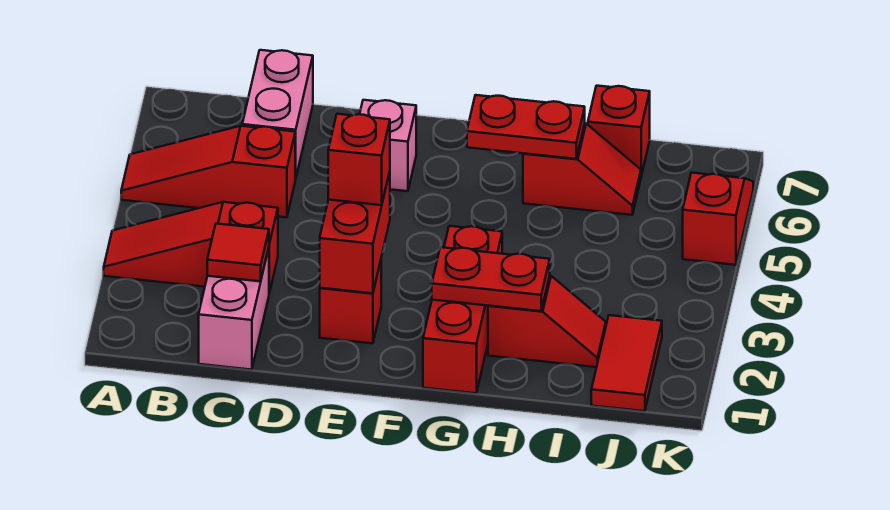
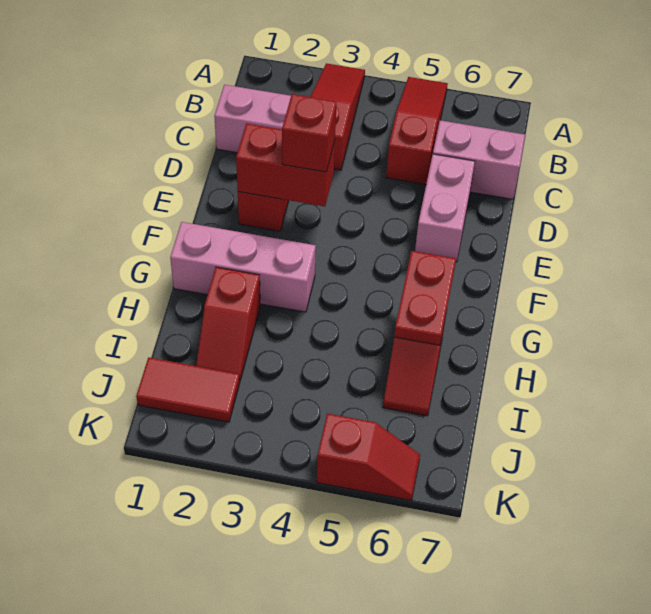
red 1x1 tile [207,224,269,281] -> none
pink 1x1 brick [360,100,416,191] -> pink 1x2 brick [415,154,475,262]
red 1x3 brick [423,226,502,393] -> pink 1x3 brick [170,222,316,312]
red 1x2 plate [432,247,550,311] -> none
red 1x1 brick [588,86,650,176] -> none

